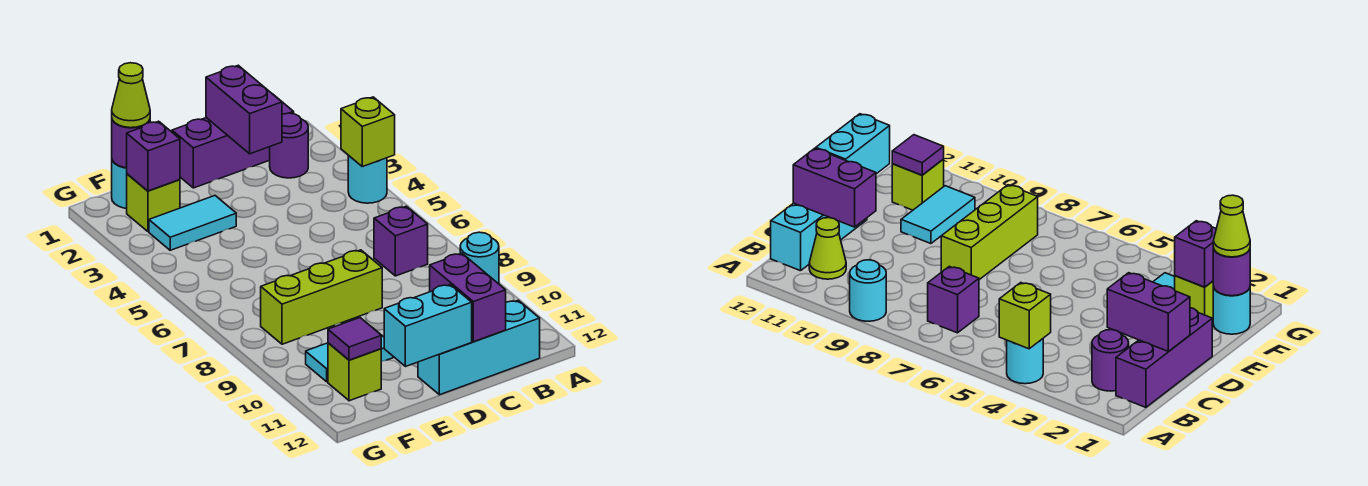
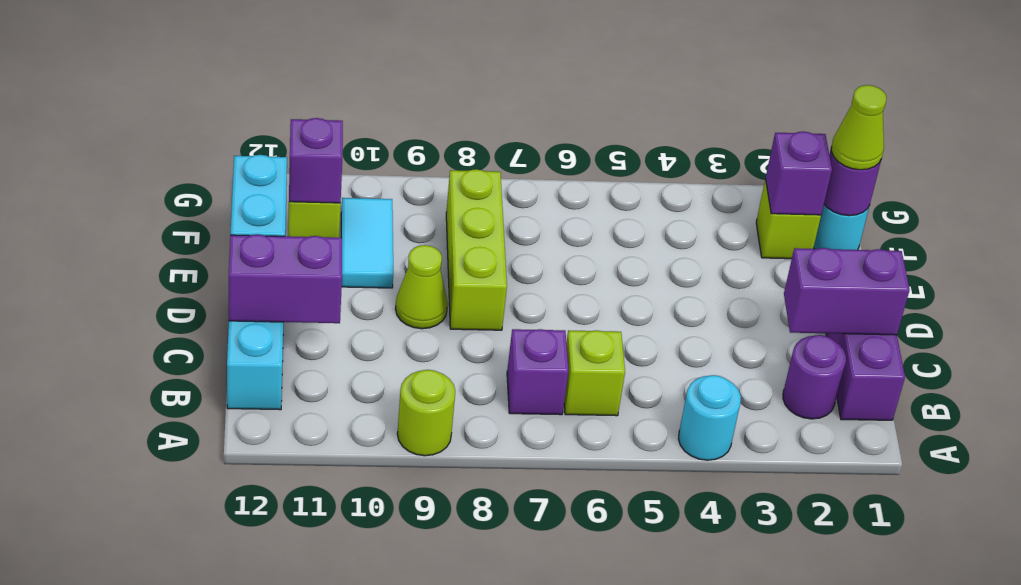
lime 1x1 brick [341,97,395,167] -> lime 1x1 brick moved to [564,330,625,416]
cyan 1x1 round brick [460,232,499,284] -> lime 1x1 round brick [397,370,455,456]
lime 1x1 cone [809,218,846,279] -> lime 1x1 cone moved to [395,245,448,329]
cyan 1x2 tile [149,196,236,250] -> none
purple 1x1 tile [328,318,381,360] -> purple 1x1 brick [289,118,343,203]

